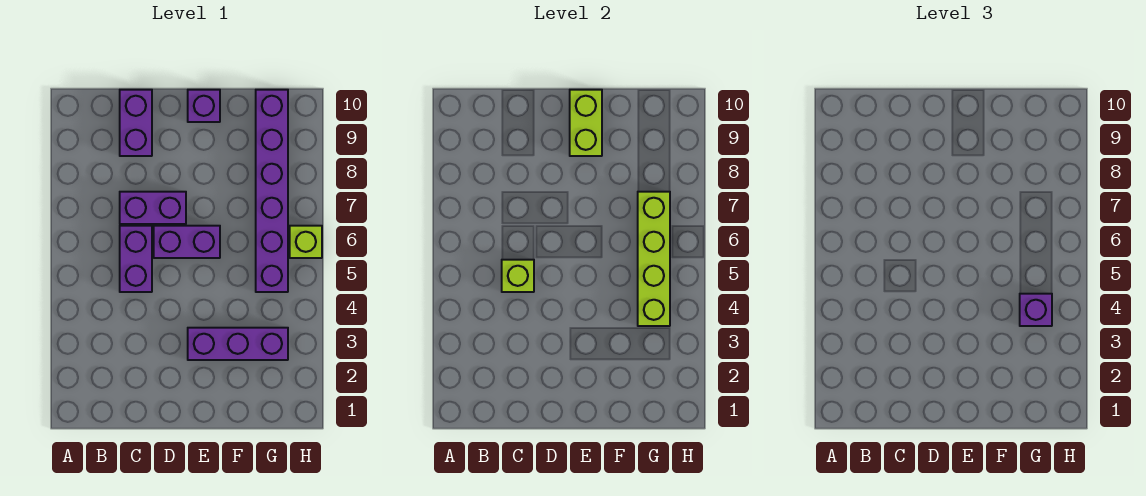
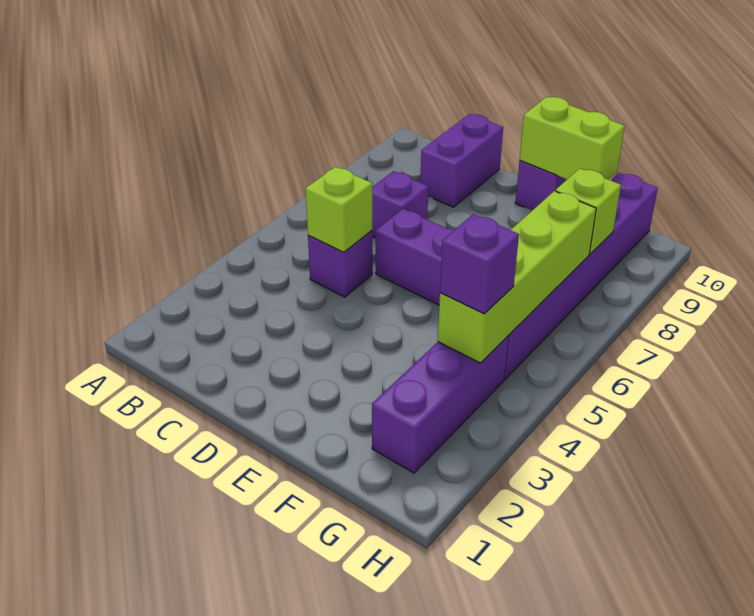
purple 1x2 brick [120,226,152,292] -> purple 1x1 brick [308,231,373,297]
purple 1x2 brick [120,192,186,224] -> purple 1x1 brick [372,171,428,238]
purple 1x3 brick [188,328,288,360] -> purple 1x3 brick turned to [372,336,509,473]
lime 1x2 brick [570,90,602,156] -> lime 1x2 brick turned to [520,97,625,179]
lime 1x1 brick [290,226,322,258] -> lime 1x1 brick moved to [556,168,621,254]

